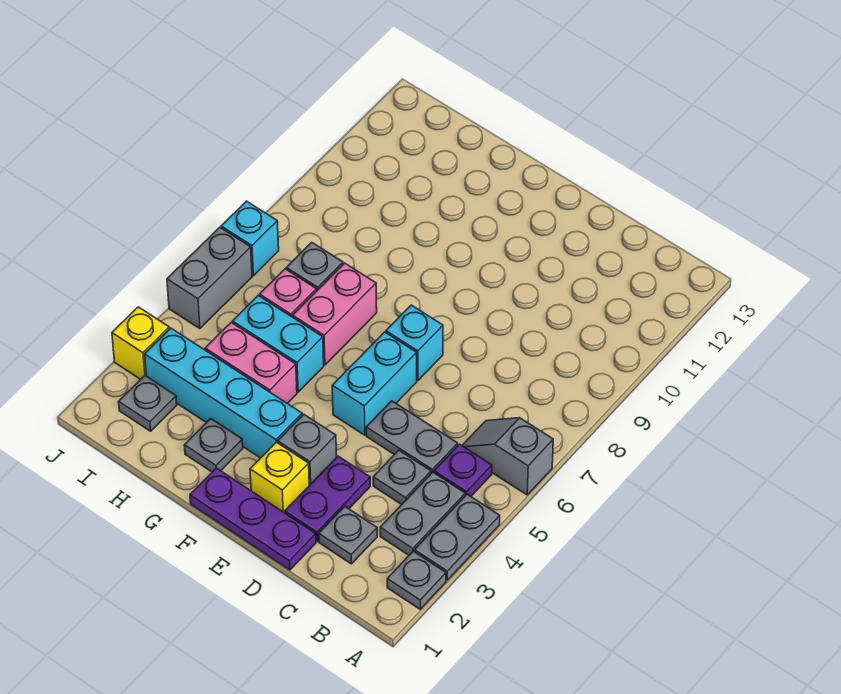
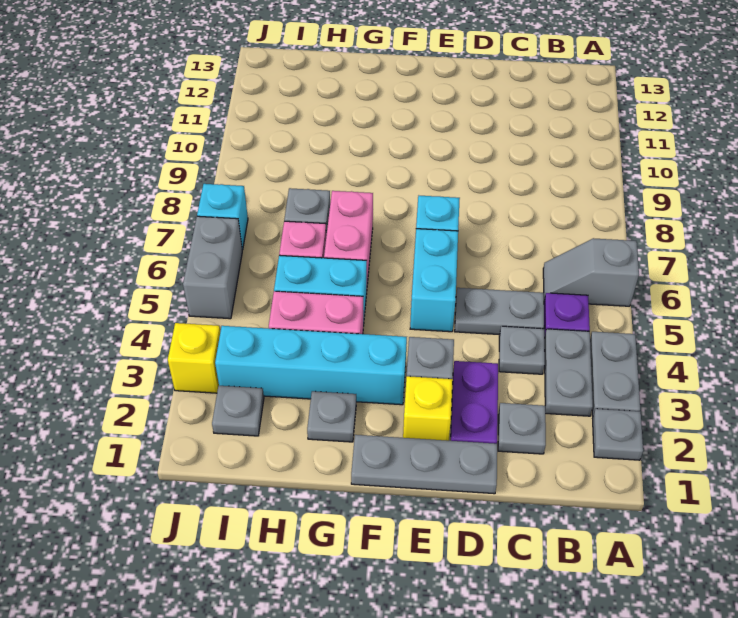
purple 1x3 plate [190,468,316,570] -> grey 1x3 plate [351,435,497,494]

